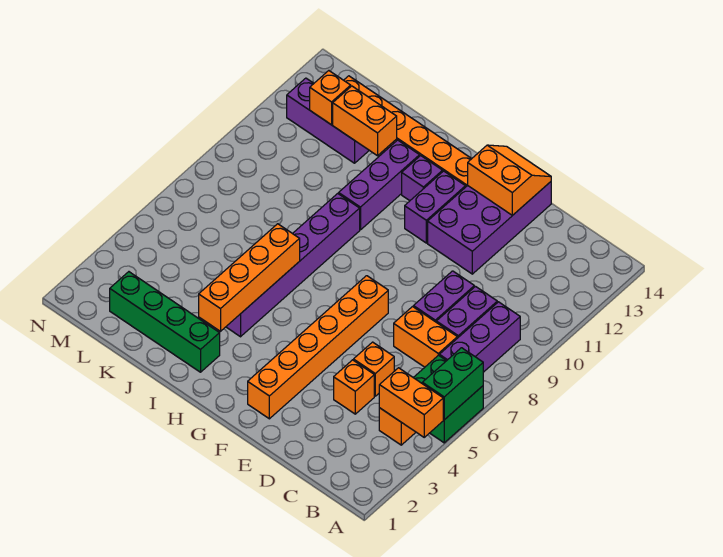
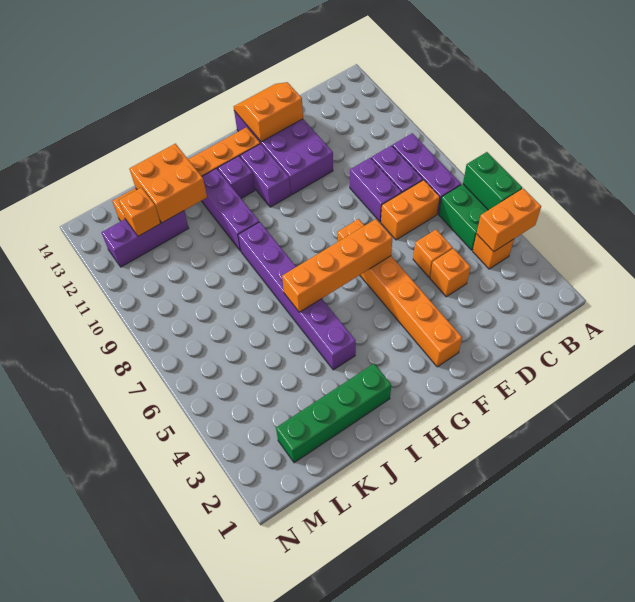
orange 1x4 brick [199,224,300,331] -> orange 1x4 brick turned to [282,219,393,312]
orange 1x2 brick [333,86,397,156] -> orange 2x2 brick [129,144,207,223]

